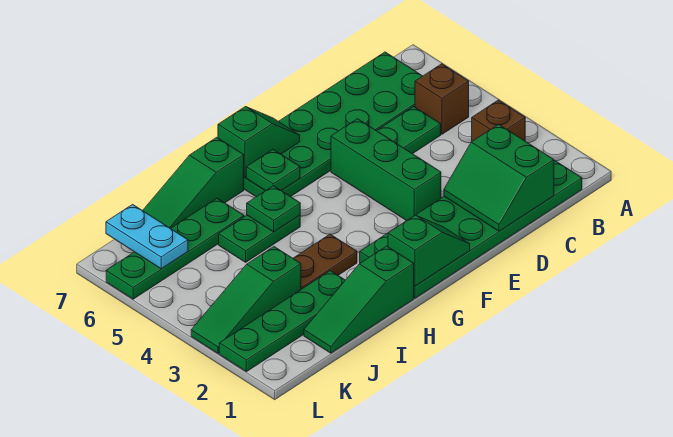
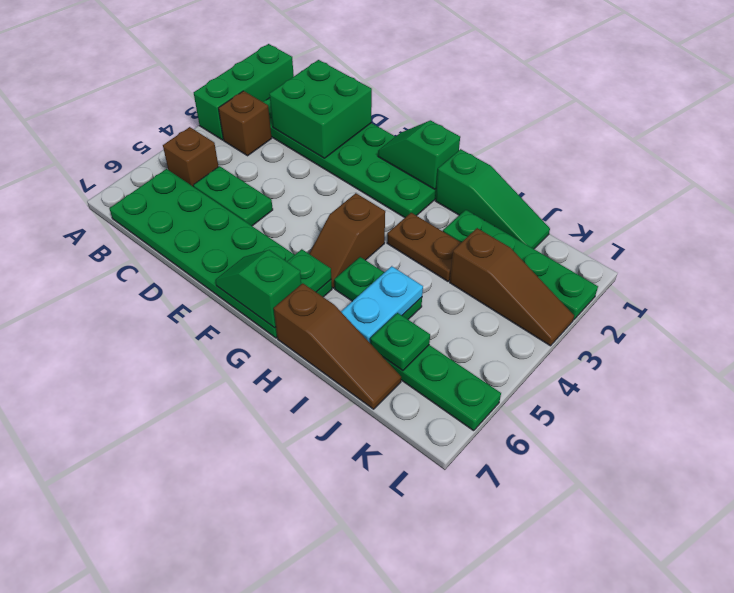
green 2x2 slope [444,124,554,231] -> green 2x2 brick [269,60,372,158]
green 1x3 brick [331,119,441,221] -> green 1x3 brick moved to [194,44,294,140]
none -> brown 1x2 slope [309,193,385,288]
green 1x1 plate [247,186,300,232] -> green 1x1 plate moved to [370,313,430,371]
green 1x3 slope [143,137,244,228] -> brown 1x3 slope [274,283,401,409]
green 1x3 slope [191,247,301,354] -> brown 1x3 slope [450,228,574,346]
cyan 1x2 plate [106,204,188,269] -> cyan 1x2 plate moved to [341,266,423,343]

